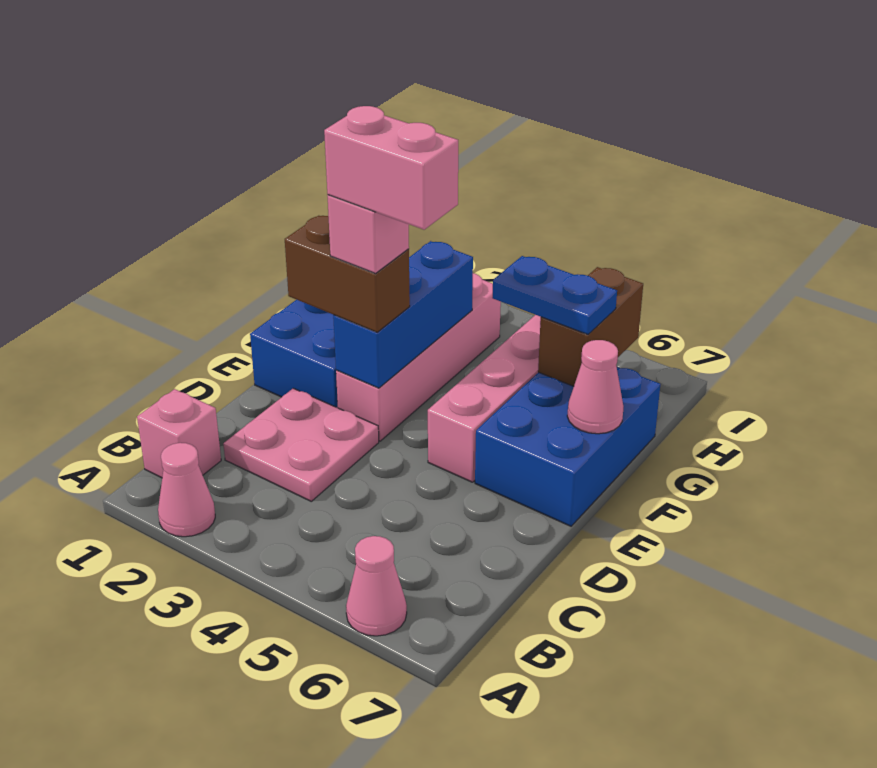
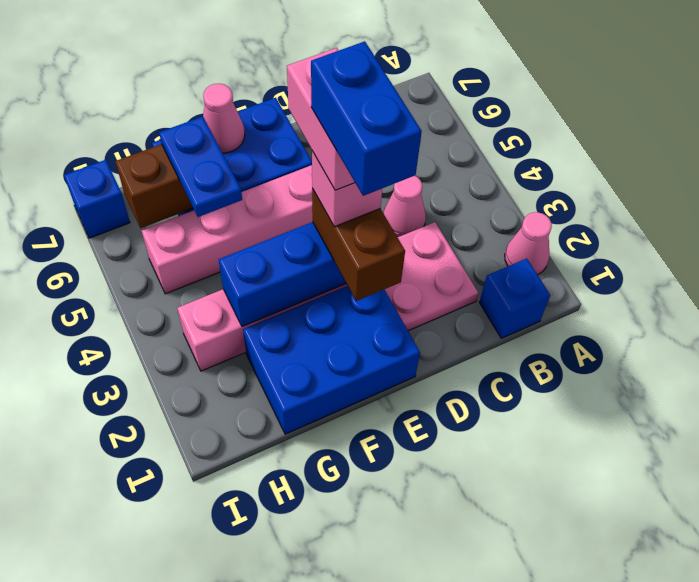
pink 1x1 cone [346,536,407,636] -> pink 1x1 cone moved to [383,176,426,237]
pink 1x1 brick [137,389,221,478] -> blue 1x1 brick [479,259,550,338]
none -> blue 1x2 brick [311,41,422,196]
none -> blue 1x1 brick [64,160,130,238]

